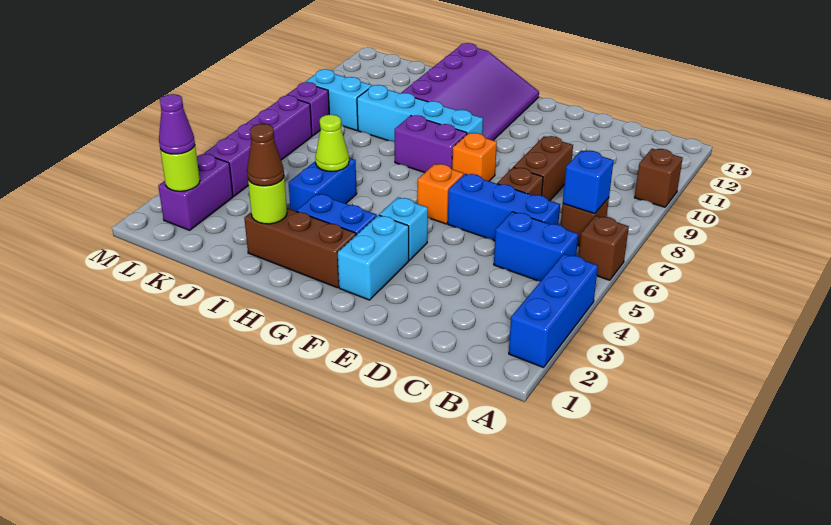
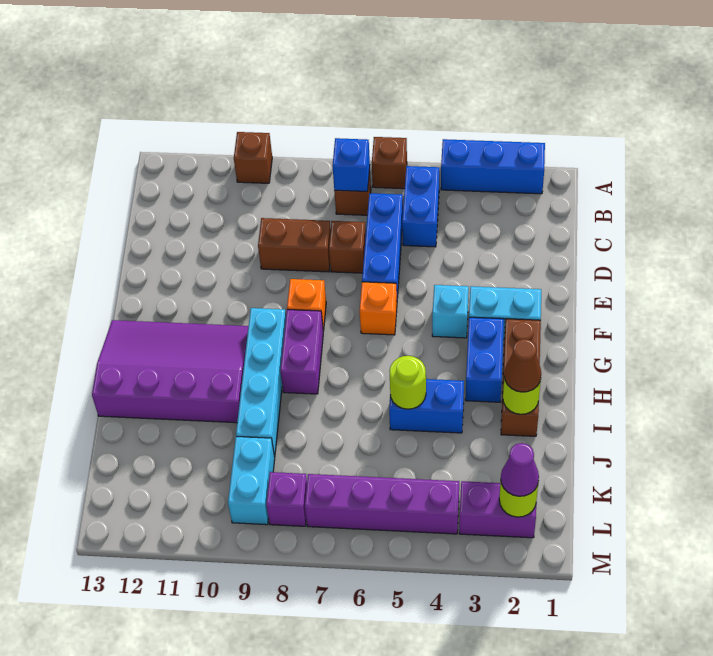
lime 1x1 cone [315,114,349,171] -> lime 1x1 round brick [389,356,426,409]

